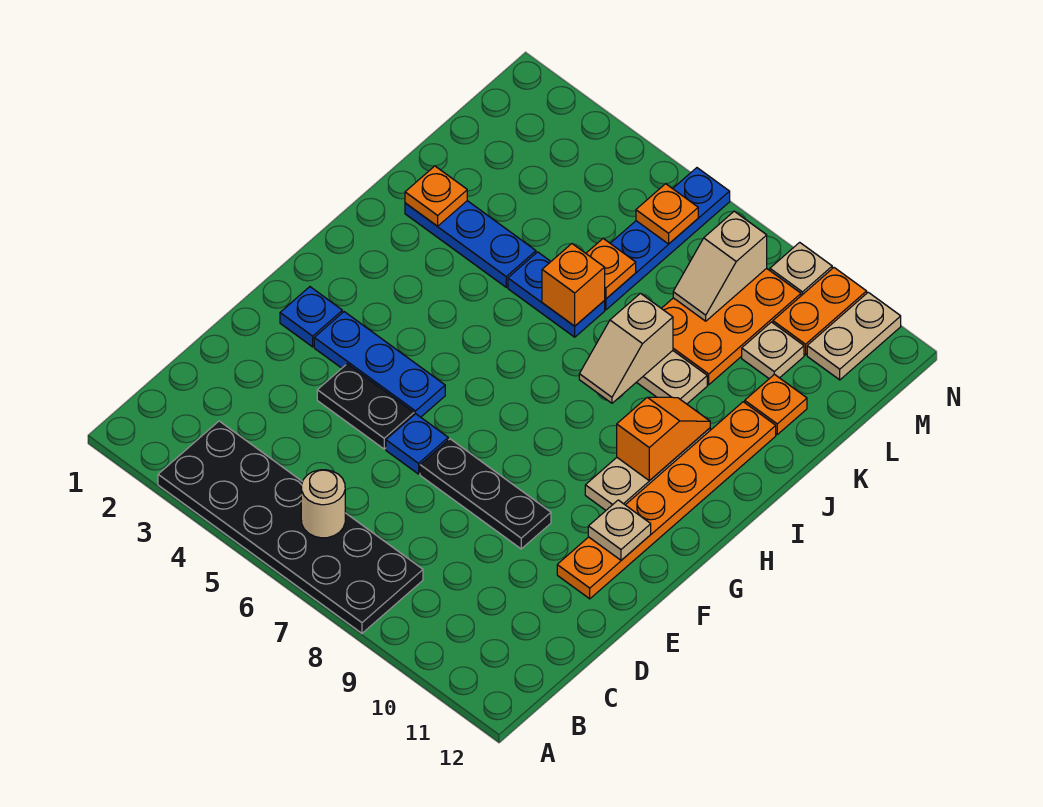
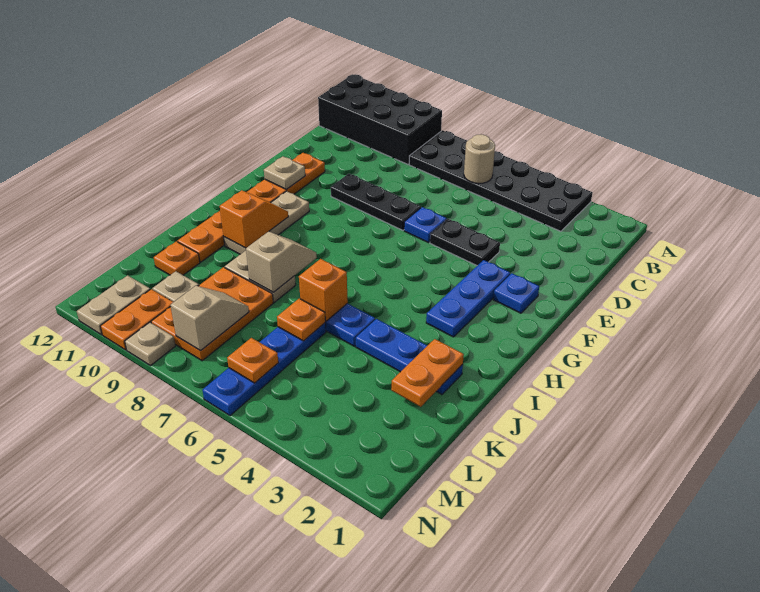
none -> black 2x4 brick [318,74,442,164]
blue 1x3 plate [314,312,445,417] -> blue 1x3 plate turned to [426,260,510,337]
orange 1x2 slope [617,397,710,481] -> orange 1x2 slope turned to [220,190,288,248]
orange 1x1 plate [405,166,467,226] -> orange 1x2 plate [391,339,464,407]

